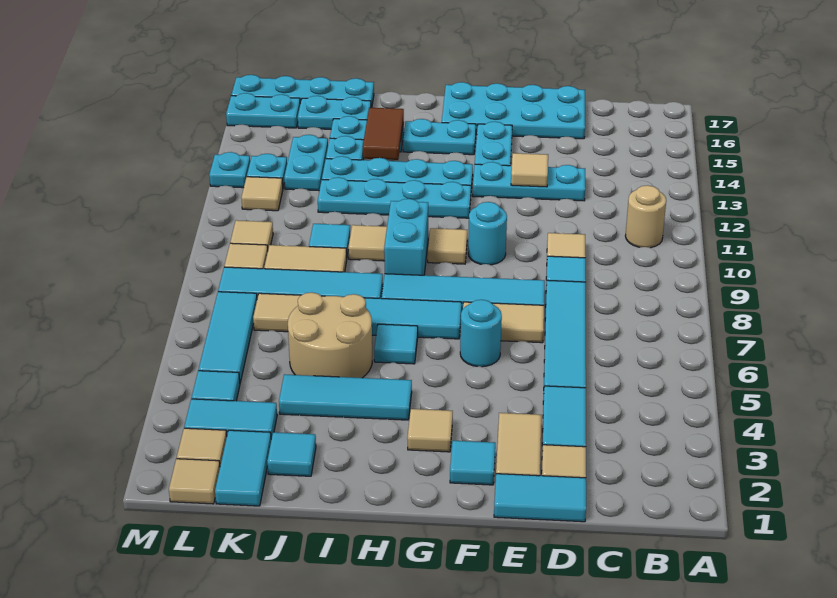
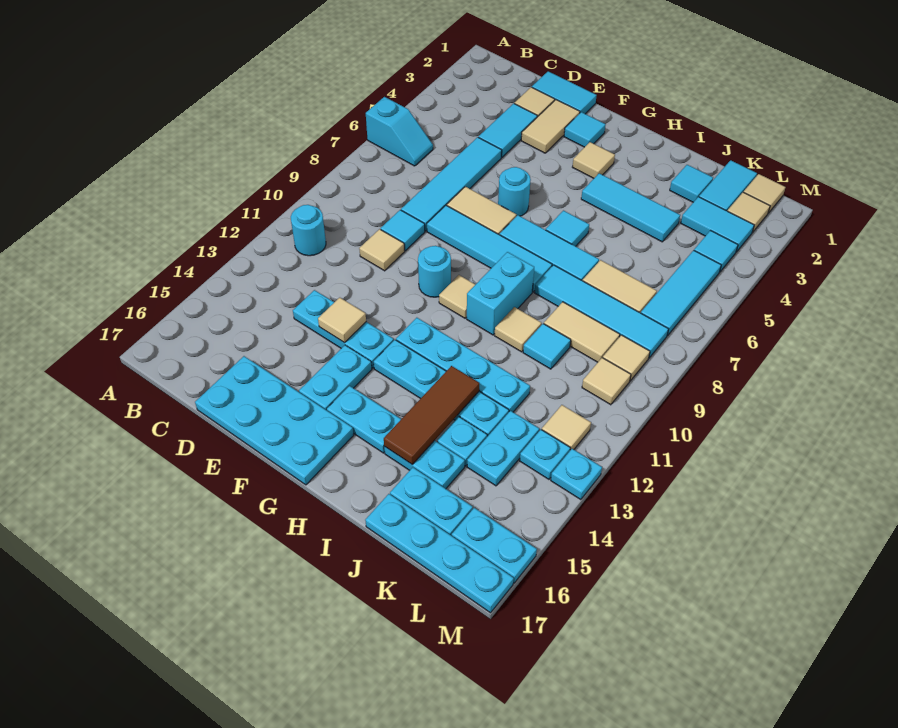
none -> cyan 1x2 slope [366,97,433,166]
tan 1x1 round brick [626,185,666,248] -> cyan 1x1 round brick [291,205,326,256]
tan 2x2 round brick [288,292,372,378] -> none
brown 1x2 tile [363,108,404,160] -> brown 1x3 tile [384,366,479,464]

